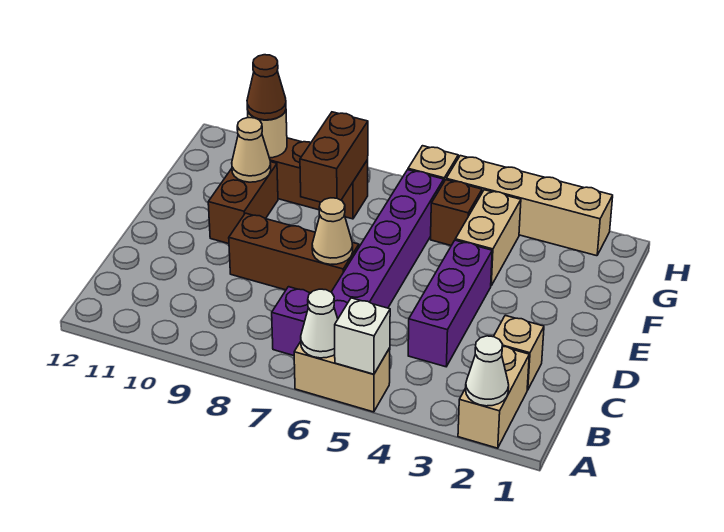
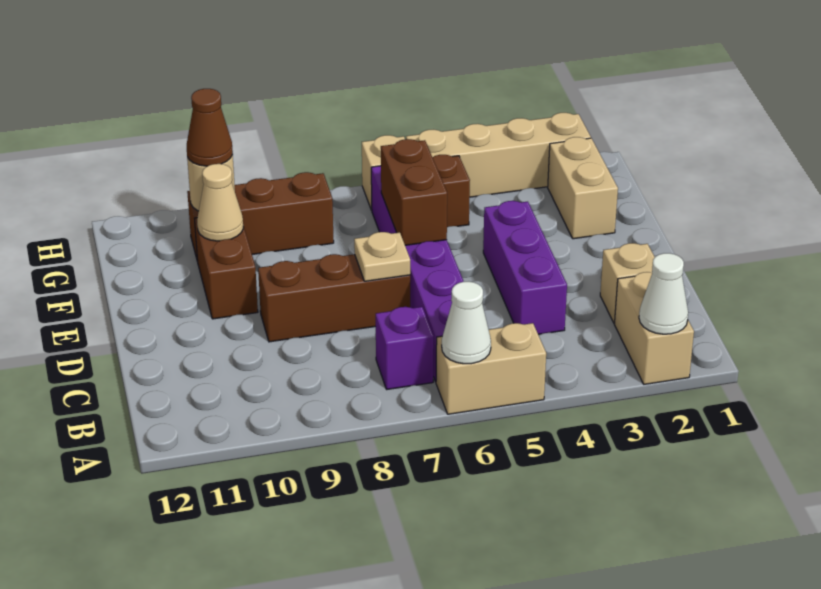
white 1x1 brick [335,298,390,374] -> none
tan 1x1 cone [312,198,353,264] -> tan 1x1 plate [354,232,410,281]
tan 1x2 brick [455,190,521,286] -> tan 1x2 brick moved to [548,137,618,239]
brown 1x2 brick [300,112,368,202] -> brown 1x2 brick moved to [381,139,447,245]

